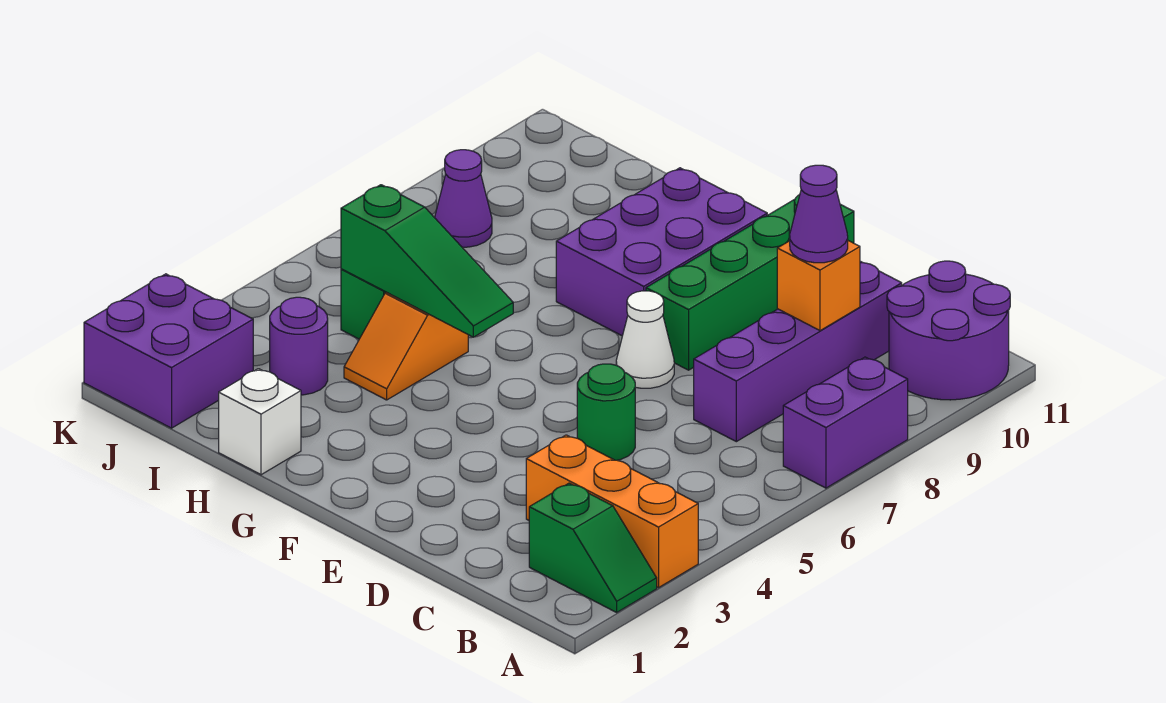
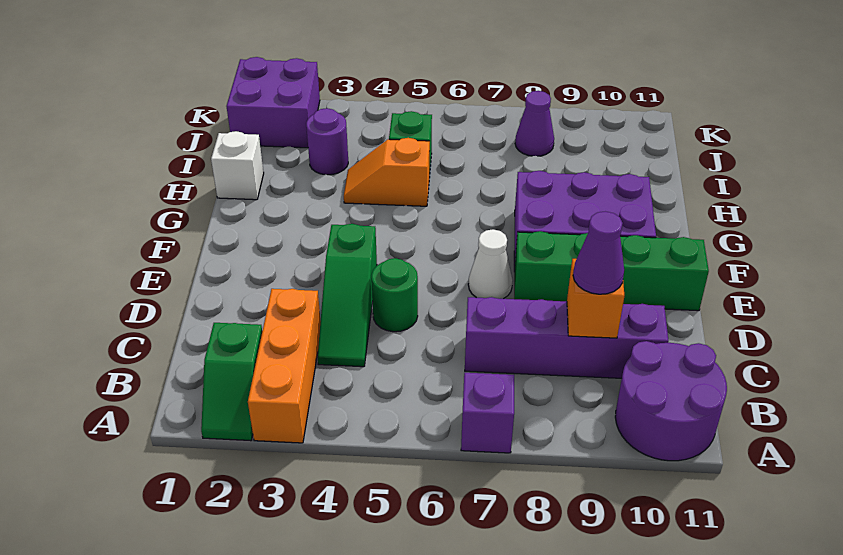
purple 1x2 brick [783,357,908,488] -> purple 1x1 brick [461,373,514,453]
green 1x3 slope [341,185,513,337] -> green 1x3 slope moved to [317,224,377,367]

